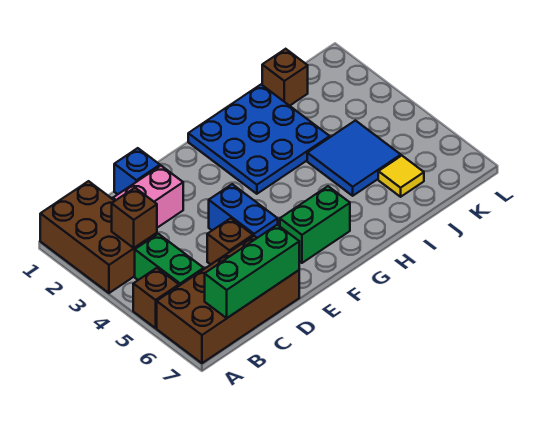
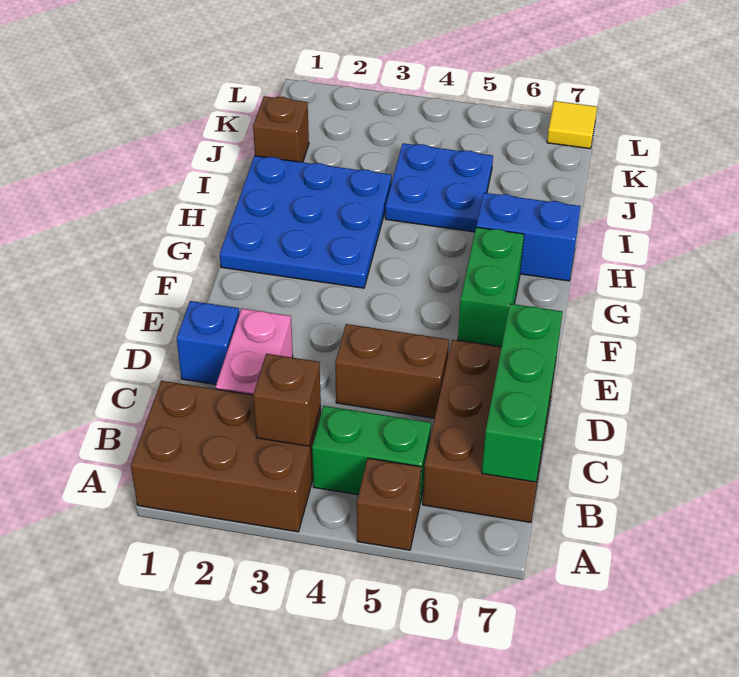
brown 2x4 brick [157,236,299,363] -> brown 2x3 brick [423,340,556,522]
brown 1x1 brick [207,218,253,264] -> brown 1x2 brick [335,324,449,418]
blue 1x2 brick [209,184,278,238] -> blue 1x2 brick moved to [476,193,581,281]
blue 2x2 tile [307,121,401,196] -> blue 2x2 plate [385,143,493,232]
yellow 1x1 tile [378,156,424,197] -> yellow 1x1 tile moved to [547,101,597,149]

